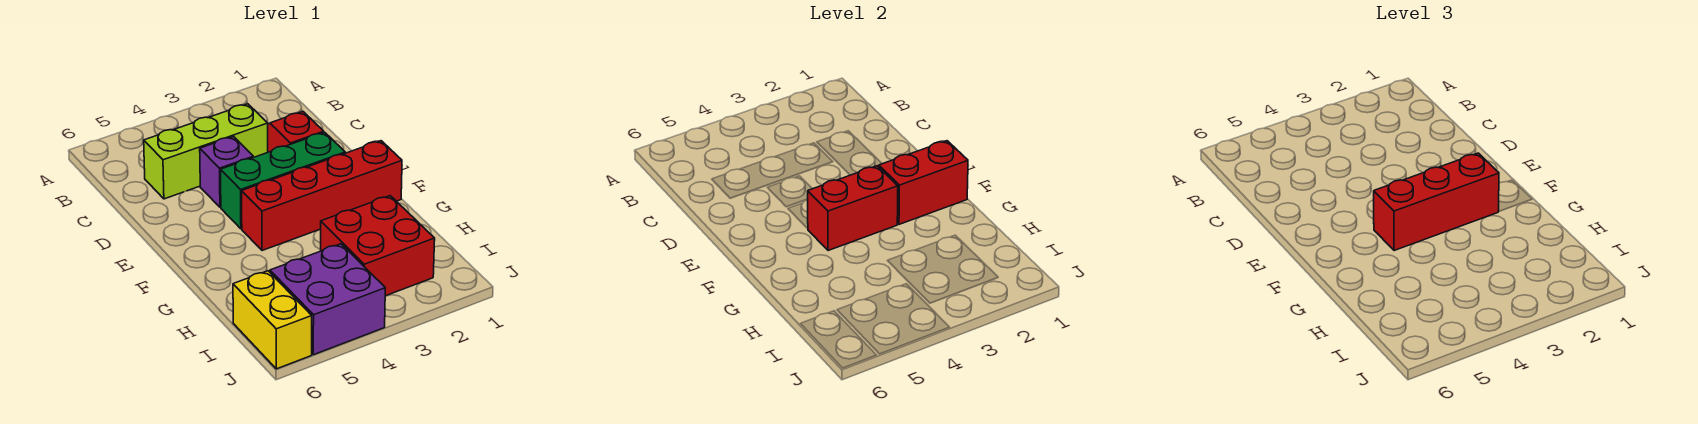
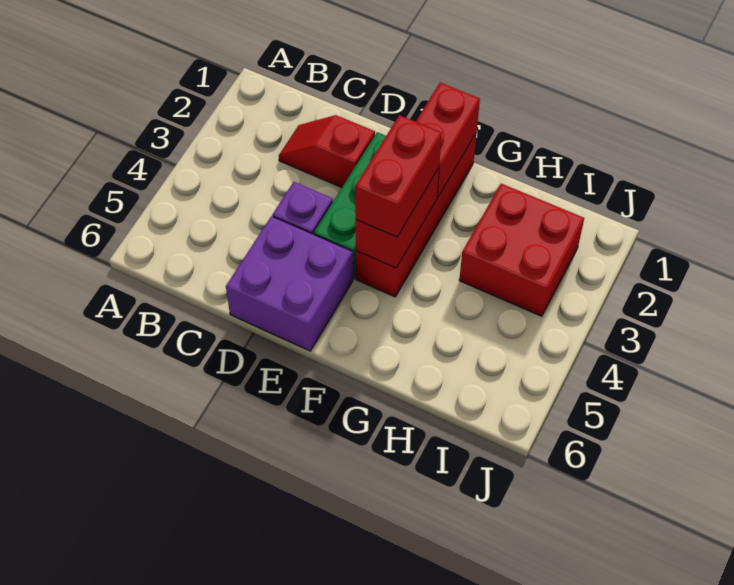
lime 1x3 brick [144,104,268,199] -> none
red 1x3 brick [1374,153,1499,251] -> red 1x2 brick [355,115,442,237]
purple 2x2 brick [270,244,385,355] -> purple 2x2 brick moved to [226,216,353,351]
yellow 1x2 brick [233,271,312,369] -> none

